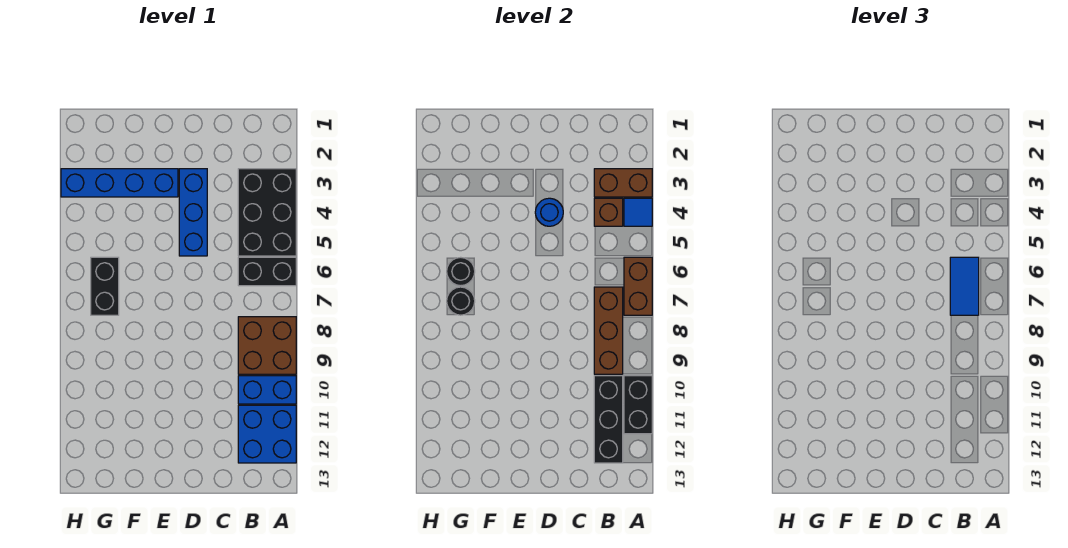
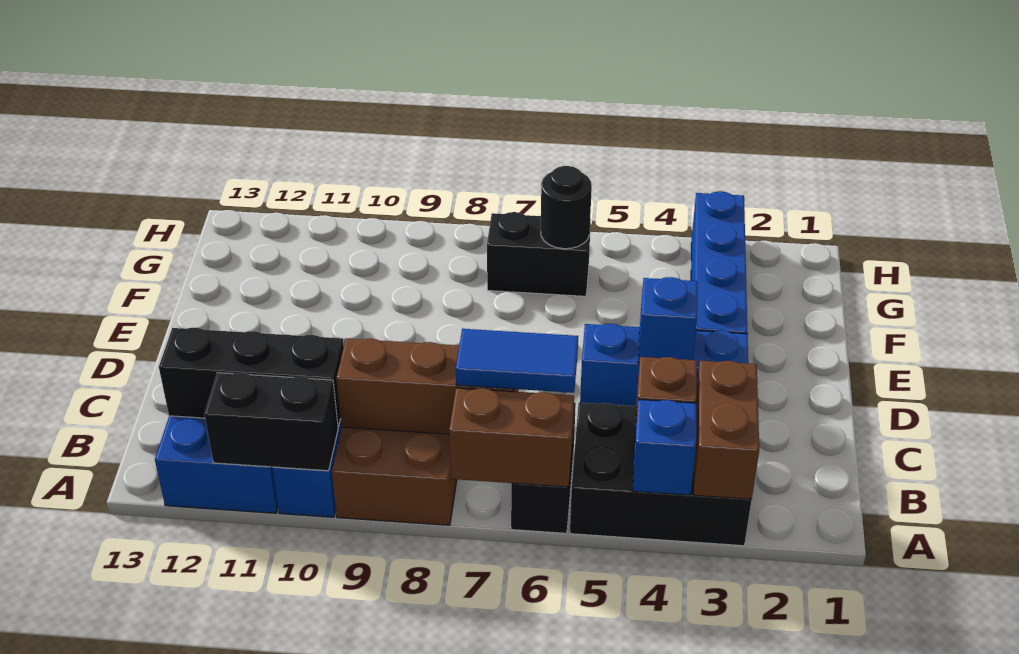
blue 1x1 tile [624,198,652,226] -> blue 1x1 brick [632,399,696,495]
blue 1x1 round brick [535,198,563,226] -> blue 1x1 brick [638,277,697,363]
black 1x1 round brick [447,287,475,315] -> none

